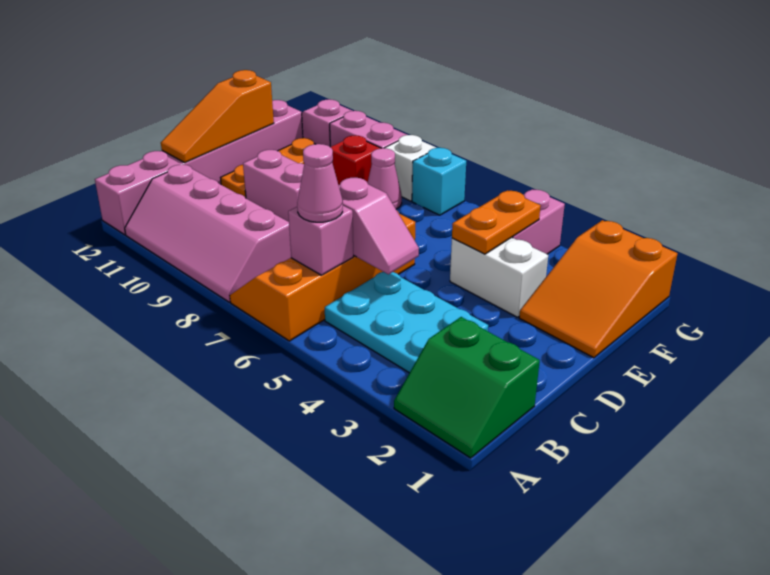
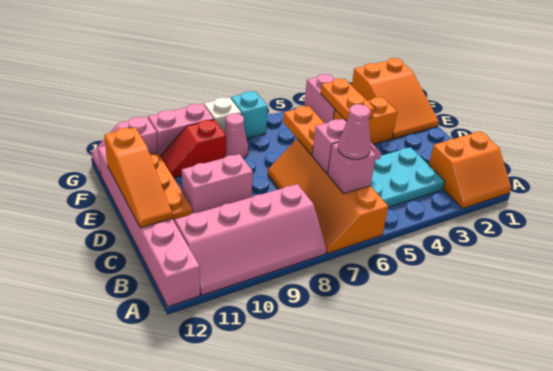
green 2x2 slope [394,317,540,458] -> orange 2x2 slope [429,131,511,208]
none -> orange 1x2 plate [283,106,324,155]
white 1x2 brick [450,237,548,317] -> orange 1x2 brick [333,97,397,144]

